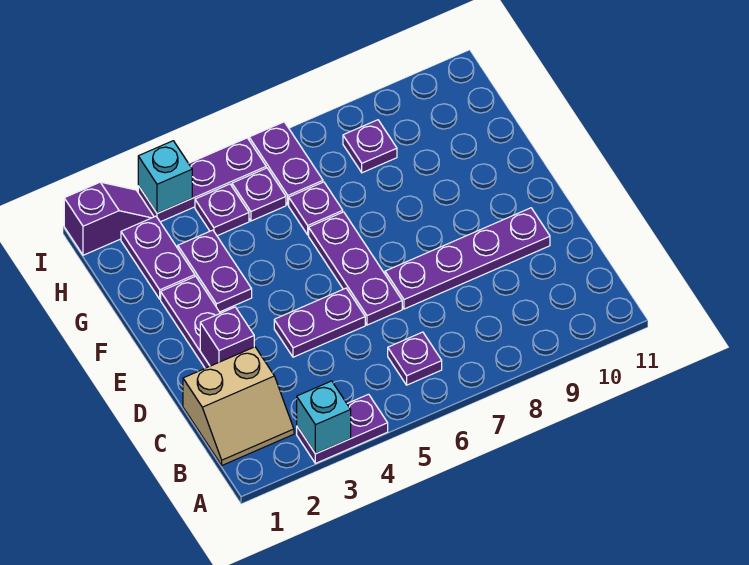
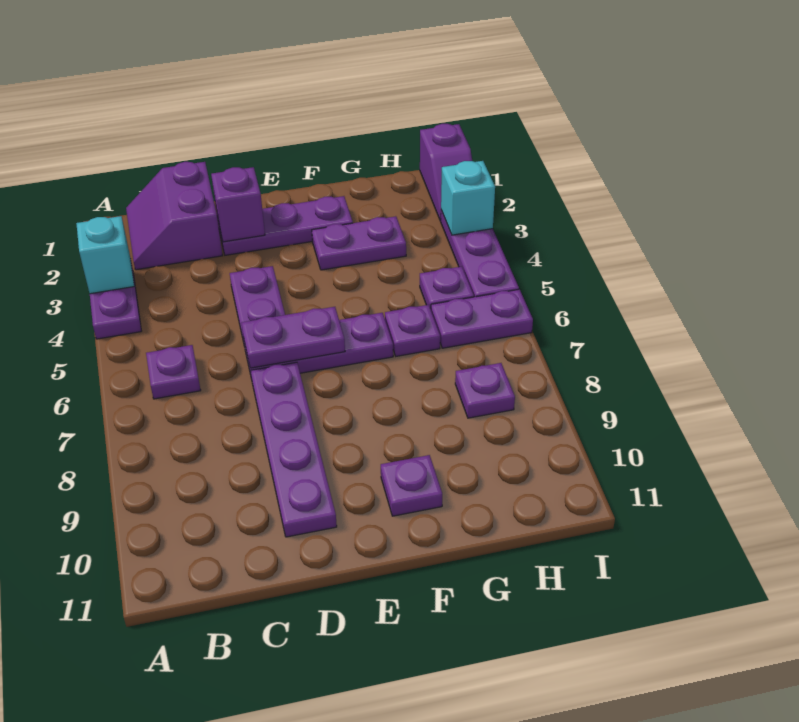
tan 2x2 slope [183,347,294,465] -> purple 2x2 slope [126,162,223,270]
purple 1x2 plate [121,216,195,299] -> purple 1x2 plate moved to [242,307,345,368]
purple 1x1 plate [195,184,249,236] -> purple 1x1 plate moved to [381,455,442,516]

